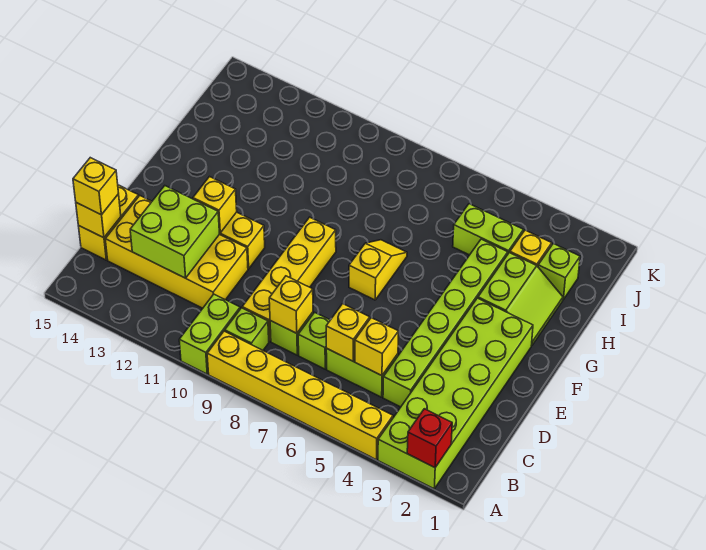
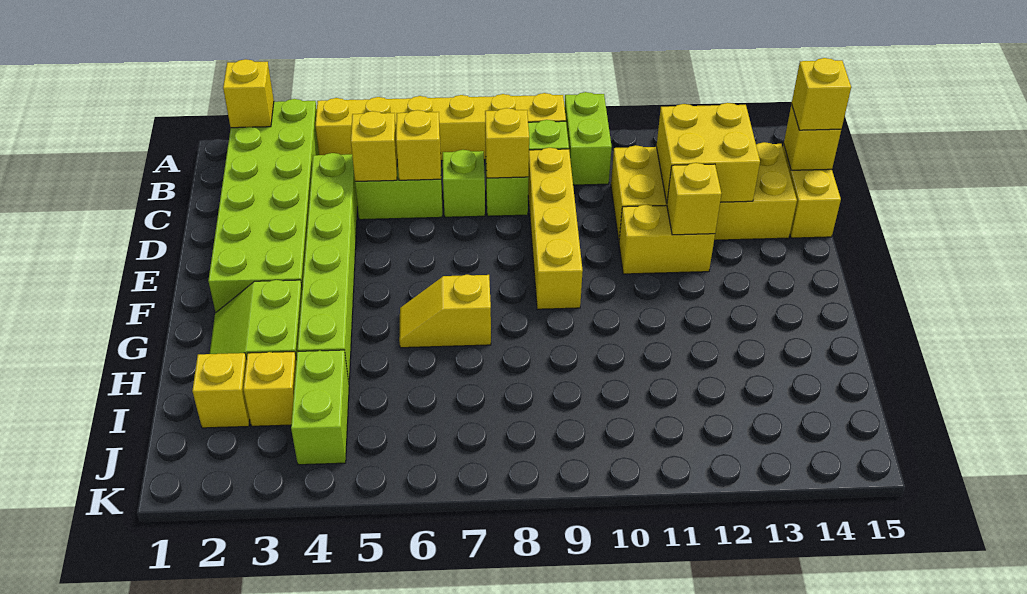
red 1x1 brick [407,409,452,468] -> yellow 1x1 brick [223,59,274,128]
lime 2x2 brick [130,186,219,278] -> yellow 2x2 brick [656,103,760,203]
yellow 1x2 slope [349,240,407,300] -> yellow 1x2 slope turned to [399,275,491,348]
lime 1x1 brick [538,244,580,300] -> yellow 1x1 brick [192,353,250,428]
lime 1x2 brick [453,204,523,255] -> lime 1x2 brick turned to [291,350,349,465]

